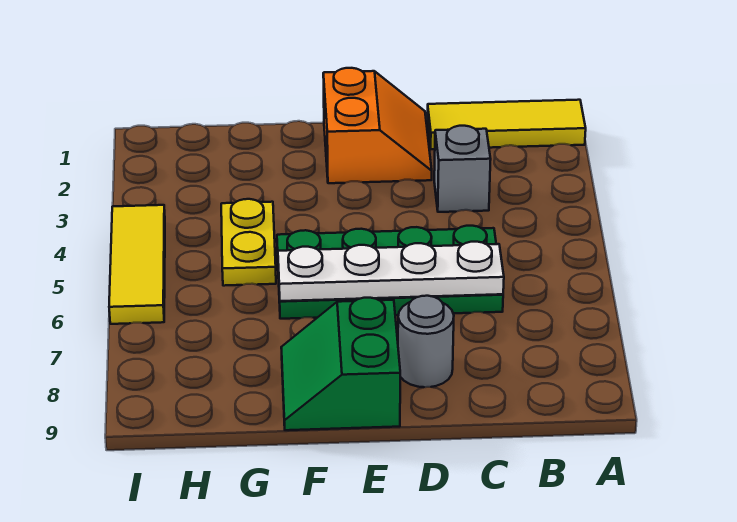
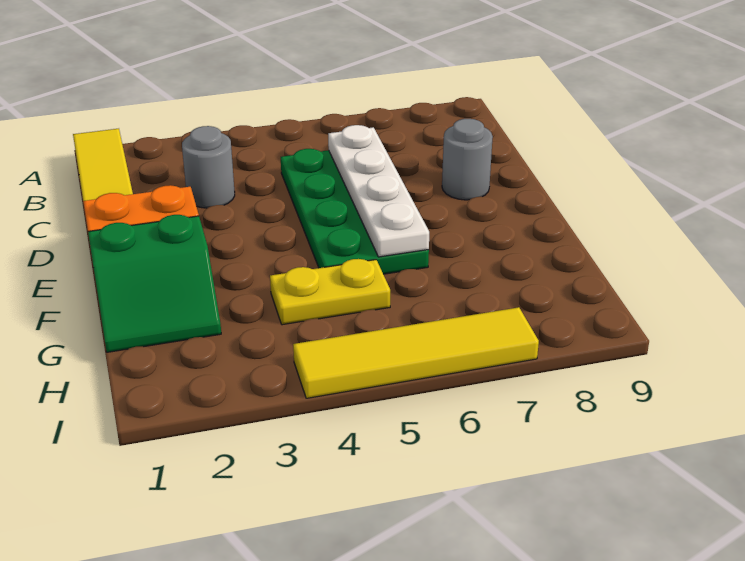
grey 1x1 brick [434,126,491,212] -> grey 1x1 round brick [182,126,235,208]
green 2x2 slope [281,298,400,430] -> green 2x2 slope moved to [88,215,221,352]
yellow 1x3 tile [109,205,165,324] -> yellow 1x4 tile [293,307,539,398]

